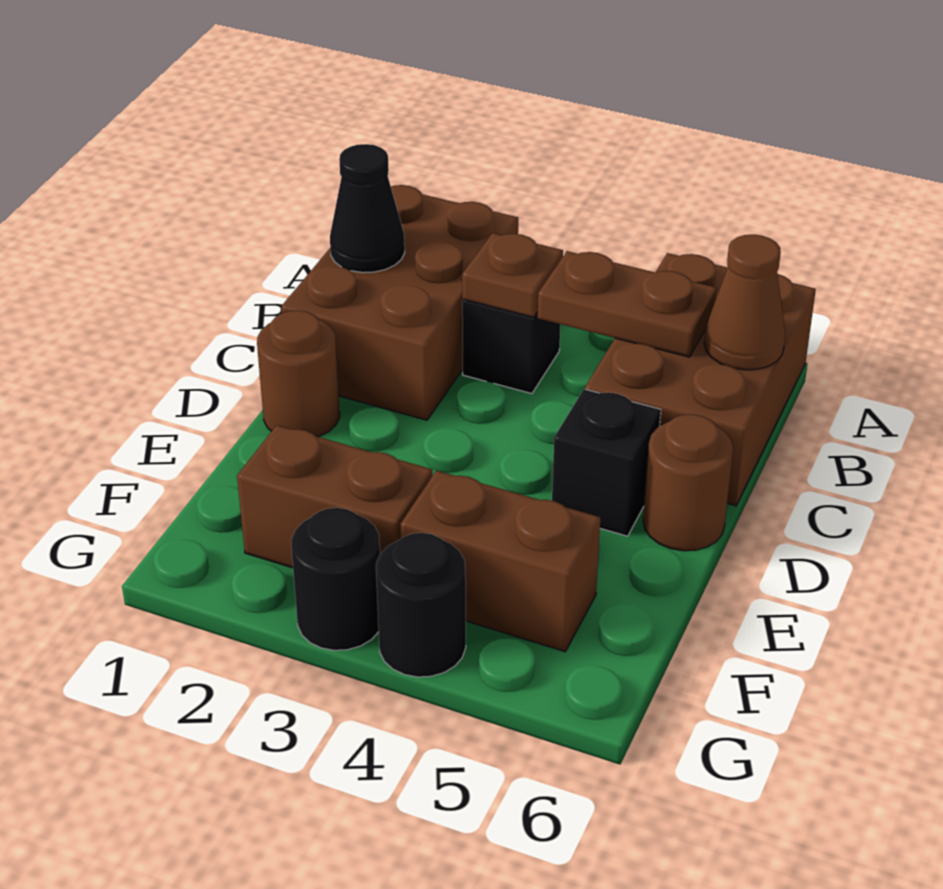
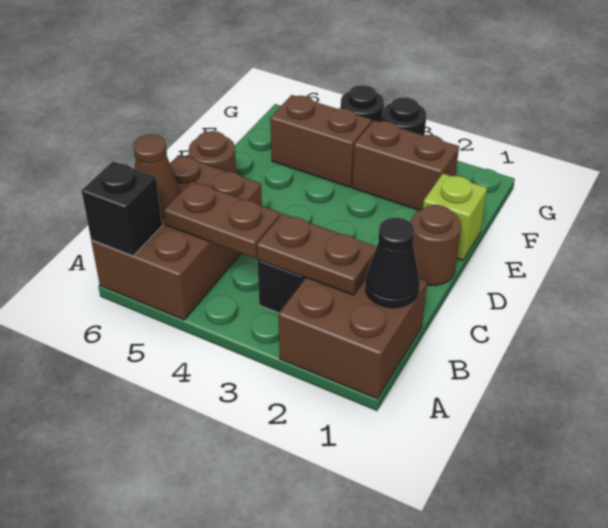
brown 2x3 brick [281,185,518,420] -> brown 2x2 brick [278,278,427,399]
brown 1x1 plate [462,233,563,317] -> brown 1x2 plate [257,213,377,295]
black 1x1 brick [552,389,661,536] -> black 1x1 brick moved to [82,161,162,256]
none -> lime 1x1 brick [423,174,487,260]

